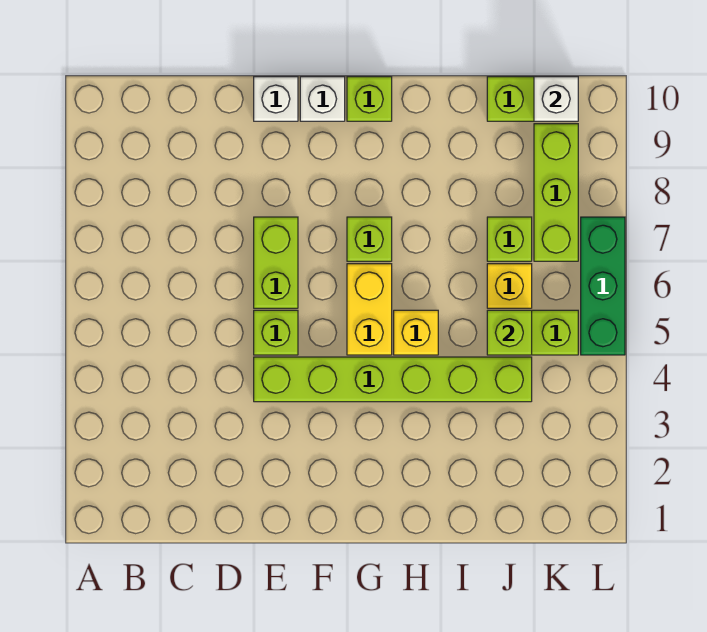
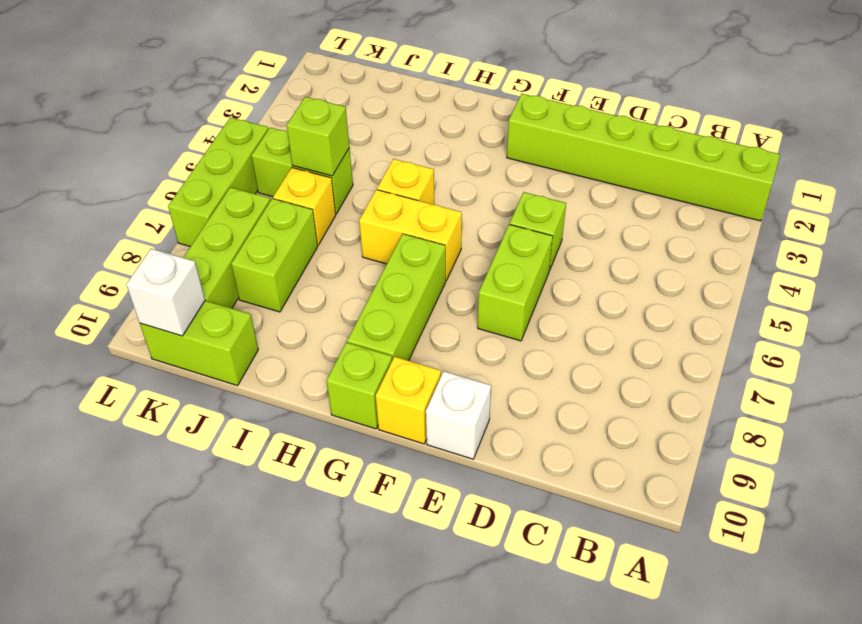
lime 1x6 brick [254,357,532,402] -> lime 1x6 brick moved to [507,94,780,221]
white 1x1 brick [300,77,345,121] -> yellow 1x1 brick [376,357,441,444]
yellow 1x2 brick [347,264,392,355] -> yellow 1x2 brick turned to [359,190,462,280]
lime 1x1 brick [347,217,392,261] -> lime 1x3 brick [347,234,446,361]
lime 1x1 brick [487,217,532,261] -> lime 1x2 brick [231,199,318,312]
green 1x3 brick [581,217,625,355] -> lime 1x3 brick [168,117,268,247]

